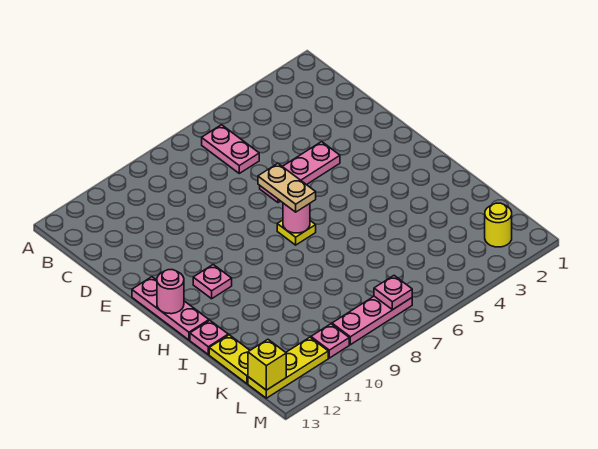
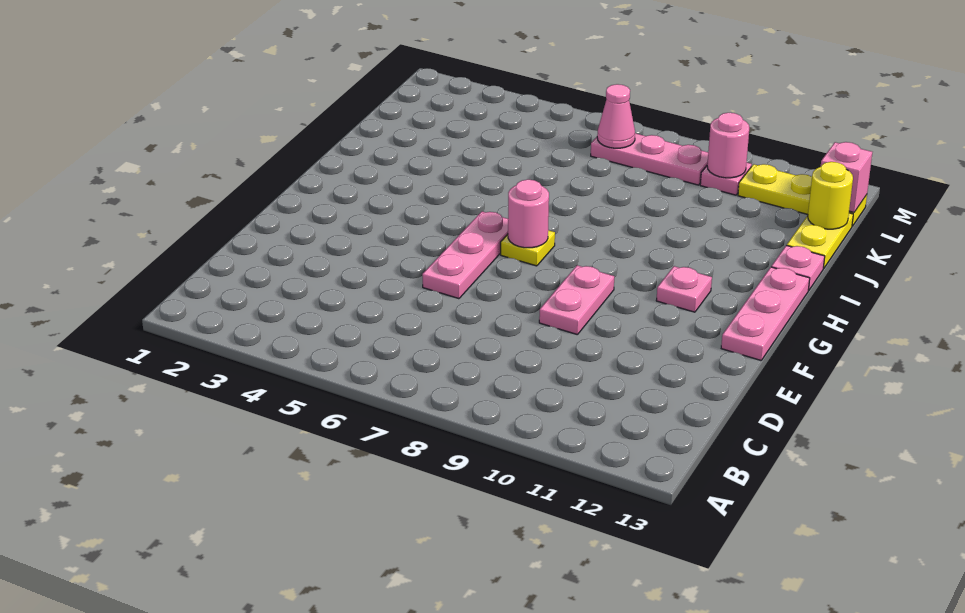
pink 1x2 plate [202,125,259,173] -> pink 1x2 plate moved to [539,265,614,335]
pink 1x3 plate [260,142,340,203] -> pink 1x3 plate turned to [422,212,508,299]
tan 1x2 plate [258,163,316,212] -> none
pink 1x1 round brick [157,270,184,314] -> pink 1x1 round brick moved to [707,113,749,178]
yellow 1x1 round brick [485,203,512,247] -> yellow 1x1 round brick moved to [808,162,853,229]
pink 1x1 plate [374,276,412,310] -> pink 1x1 cone [597,84,635,148]
yellow 1x1 brick [248,339,286,390] -> pink 1x1 brick [821,142,872,212]

